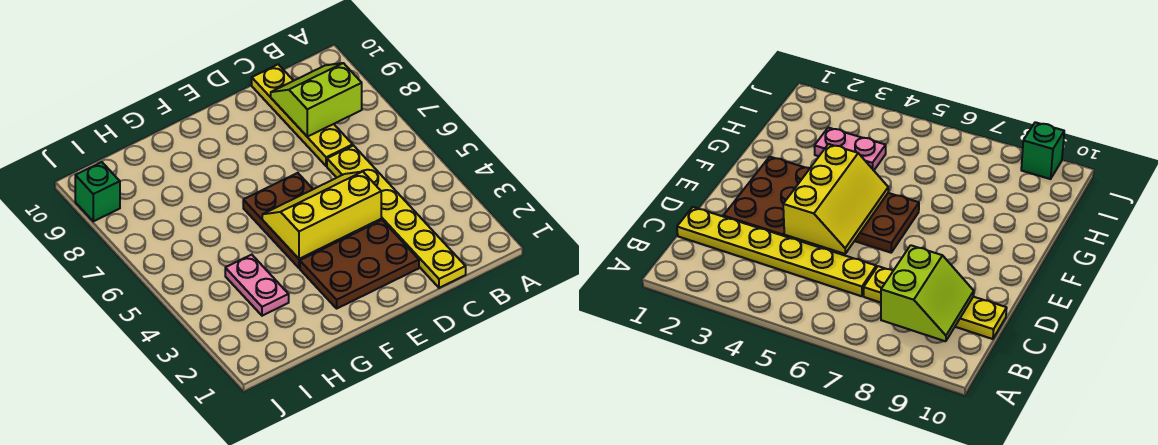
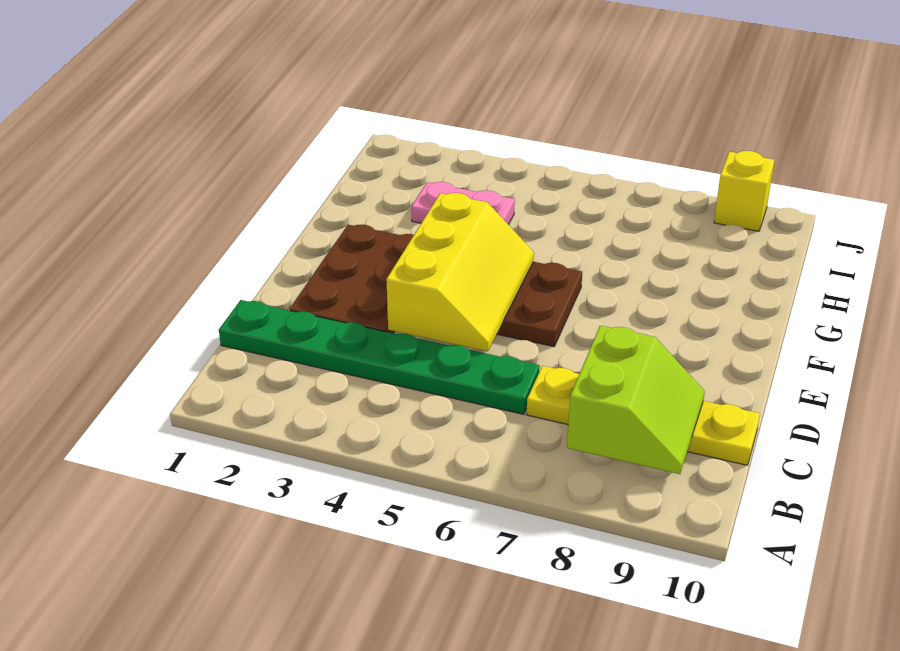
yellow 1x6 plate [327,146,466,288] -> green 1x6 plate [219,300,540,414]
green 1x1 brick [75,162,120,221] -> yellow 1x1 brick [714,151,774,231]

